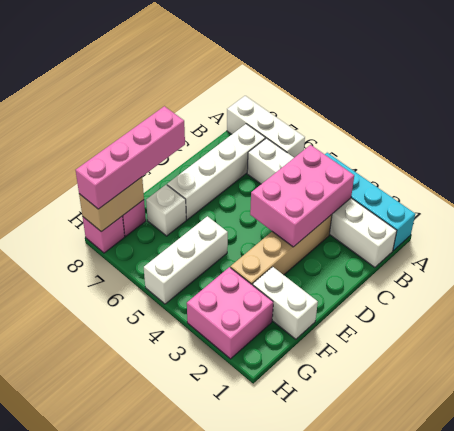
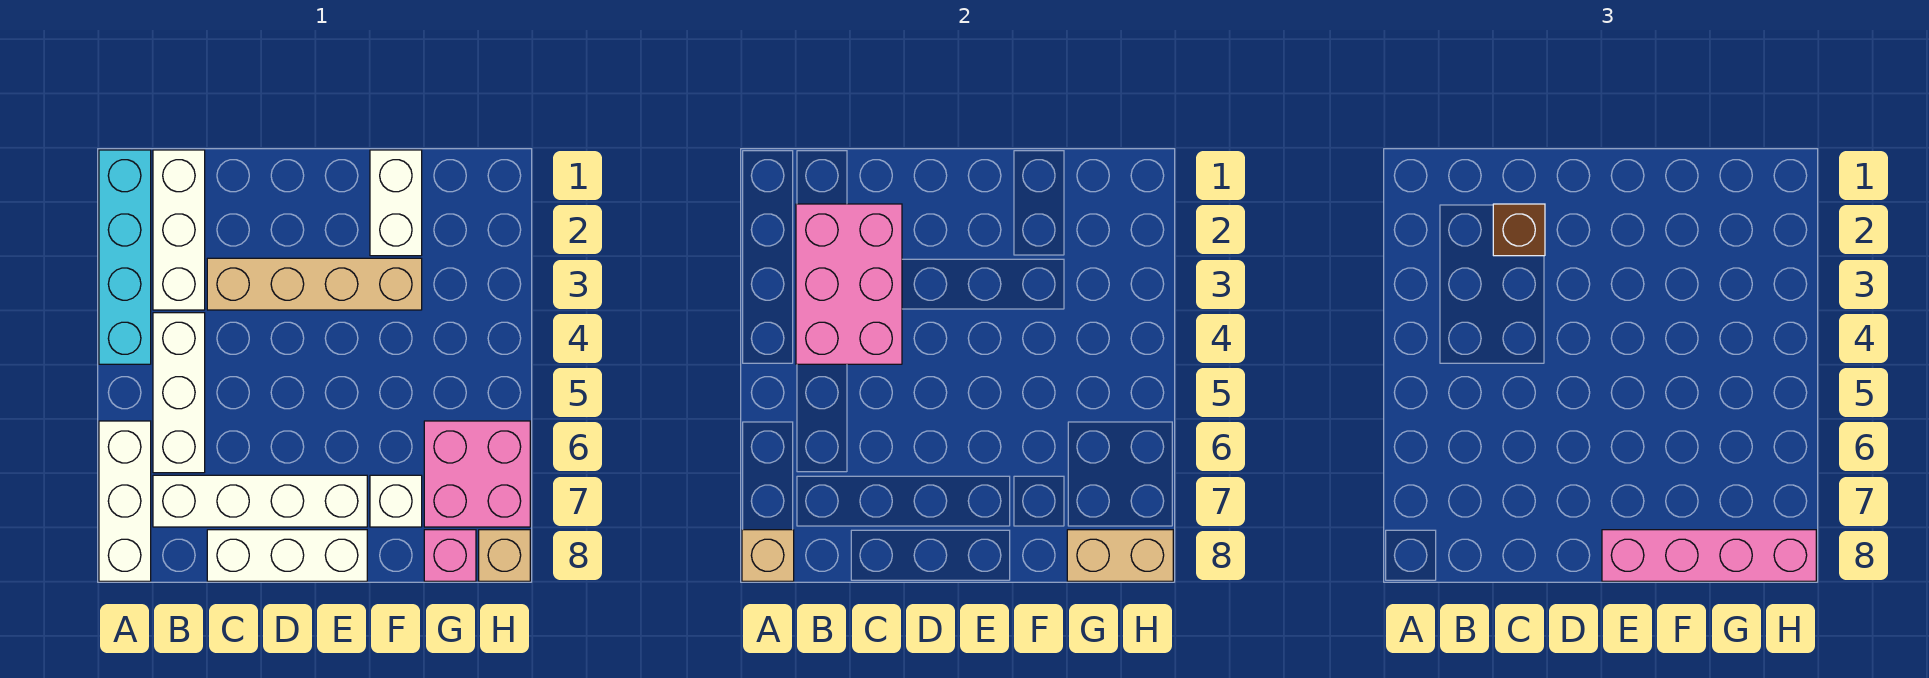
none -> tan 1x1 brick [742,530,794,581]
pink 2x3 brick [250,145,354,247] -> pink 2x3 brick turned to [796,204,902,364]
none -> brown 1x1 brick [1493,204,1545,256]
white 1x3 brick [144,216,228,304] -> white 1x3 brick moved to [207,530,367,581]
pink 2x2 brick [187,267,273,359] -> pink 2x2 brick moved to [424,421,530,527]
pink 1x1 brick [82,216,125,253] -> tan 1x1 brick [479,530,530,581]

